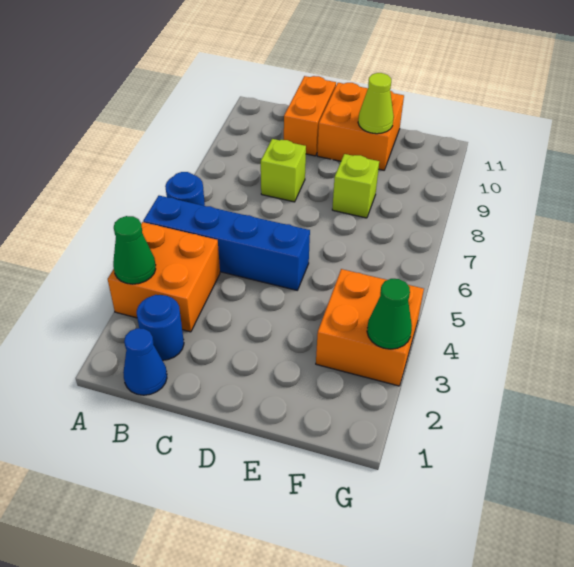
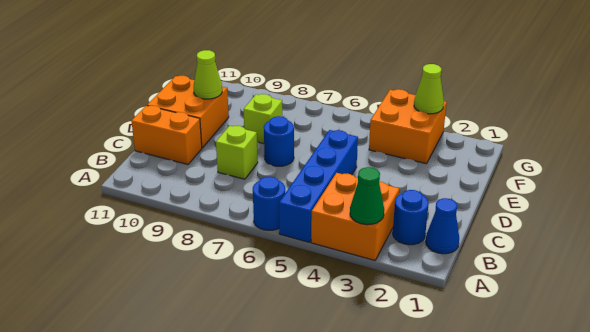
none -> blue 1x1 round brick [264,116,294,166]
green 1x1 cone [367,279,412,349] -> lime 1x1 cone [414,64,444,114]

